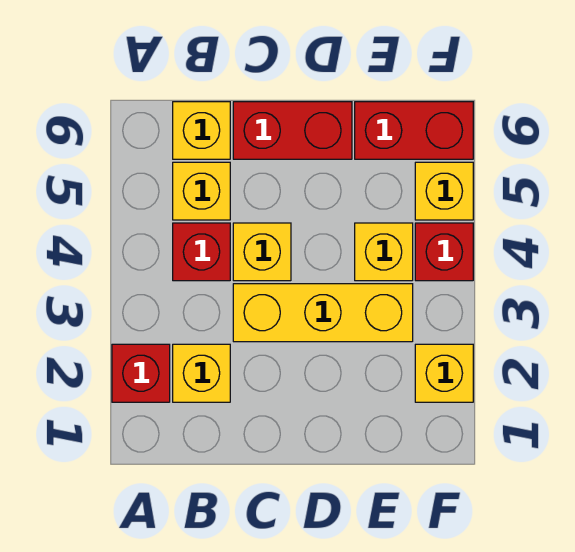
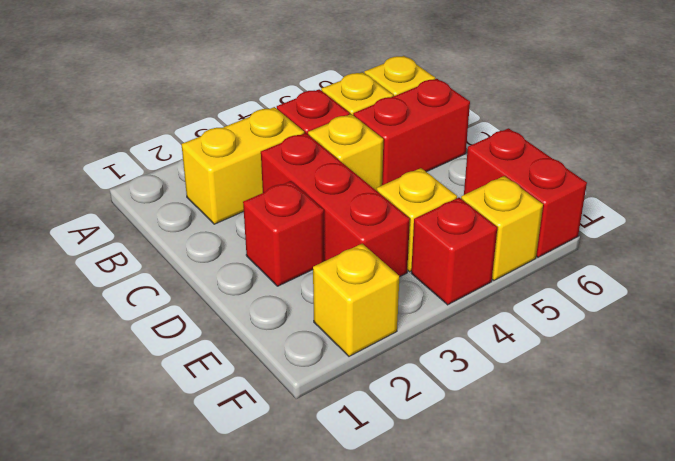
red 1x1 brick [112,344,170,402] -> red 1x1 brick moved to [243,181,324,286]
yellow 1x1 brick [173,344,230,402] -> yellow 1x2 brick [181,107,304,224]
yellow 1x3 brick [233,284,413,342] -> red 1x3 brick [261,133,410,277]
red 1x2 brick [233,102,352,159] -> red 1x2 brick turned to [353,79,470,185]

